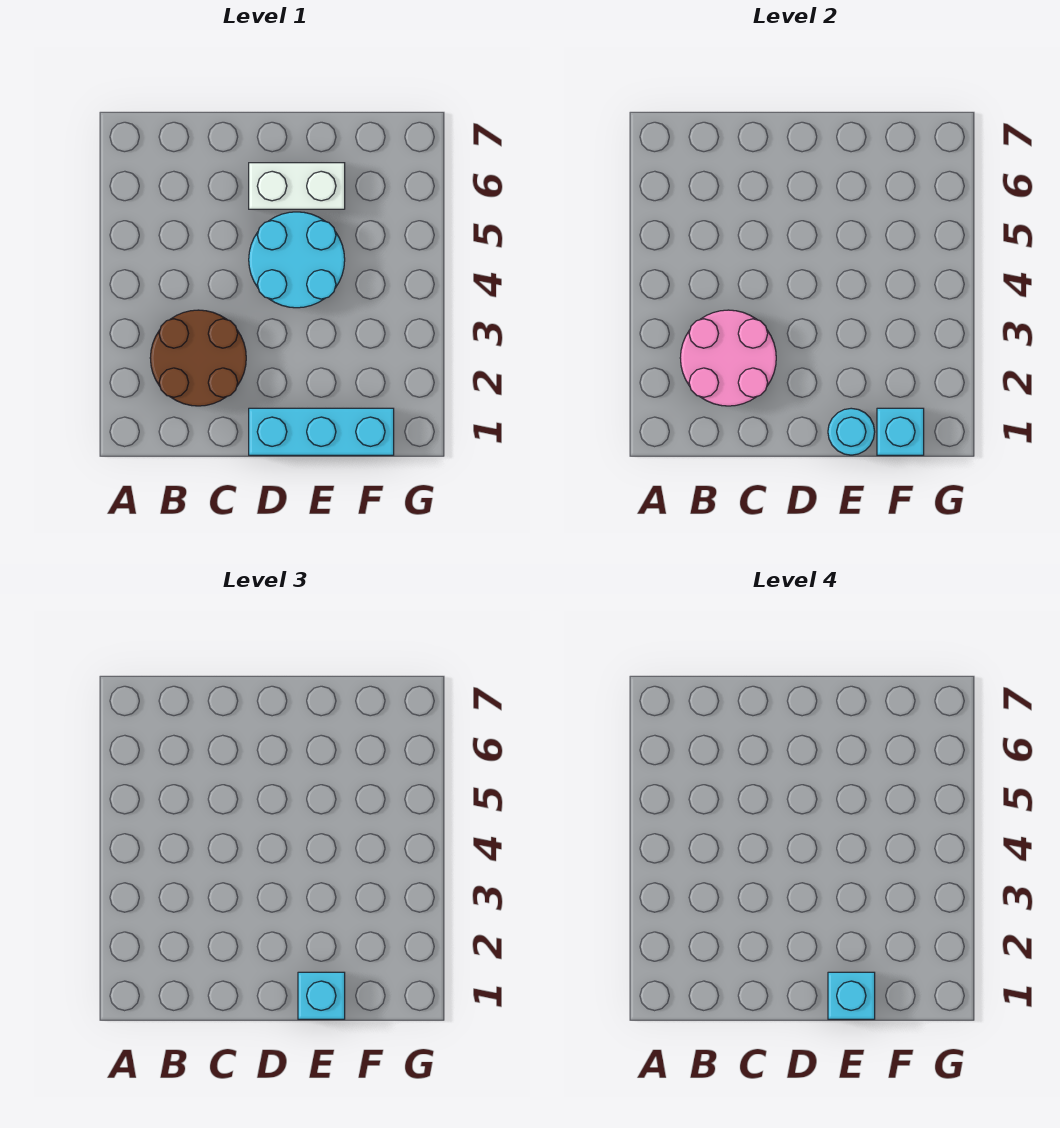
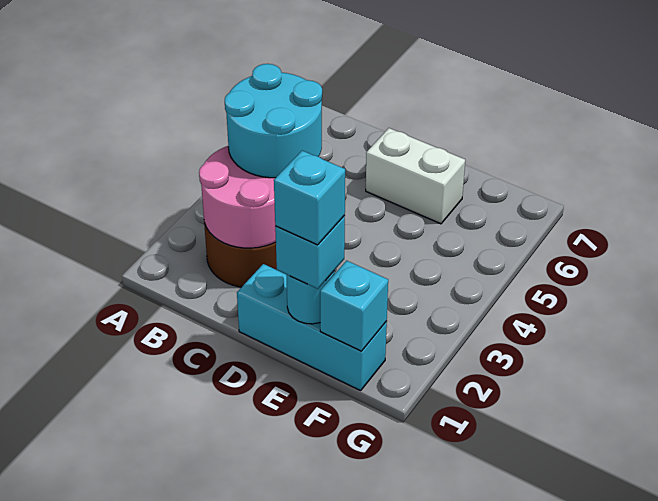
cyan 2x2 round brick [249,212,345,308] -> cyan 2x2 round brick moved to [225,64,322,178]

